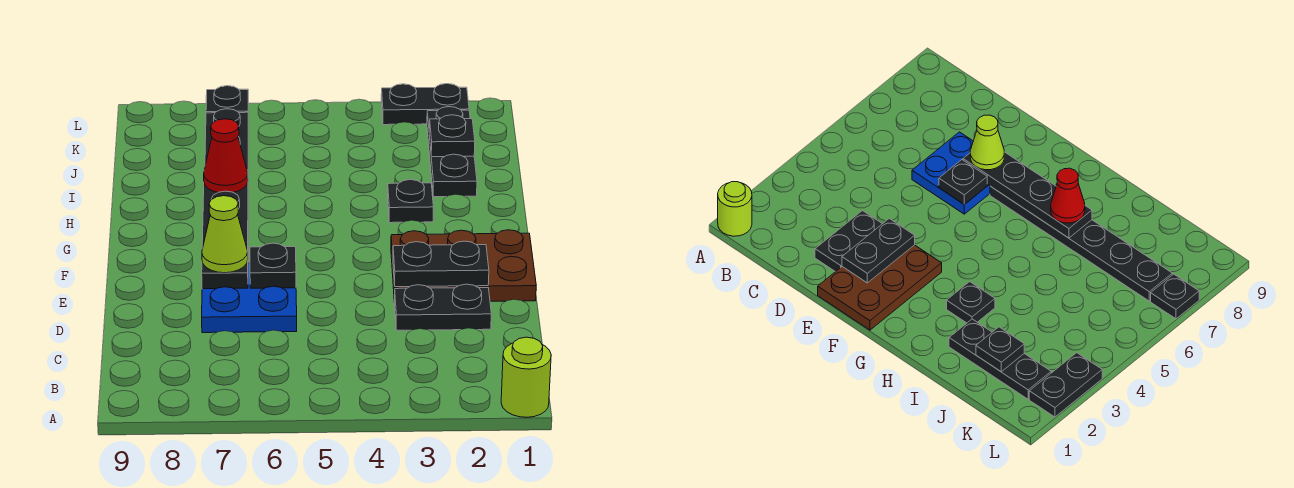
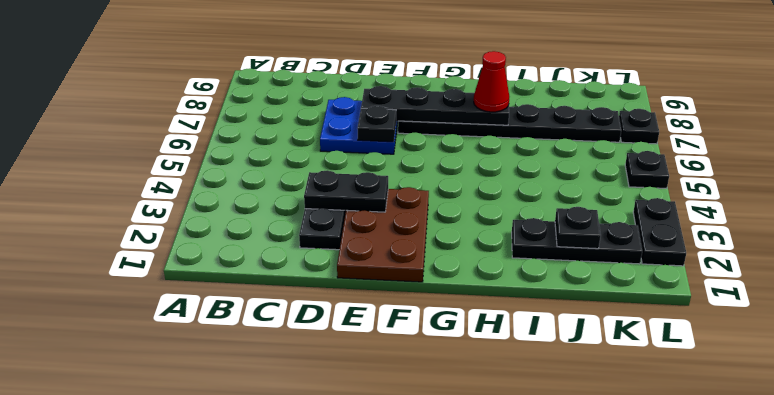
lime 1x1 round brick [501,337,551,417] -> none
black 1x2 plate [393,241,489,287] -> black 1x2 plate turned to [304,170,388,212]
lime 1x1 cone [202,196,248,273] -> none
black 1x1 plate [388,180,433,223] -> black 1x1 plate moved to [625,151,669,189]

